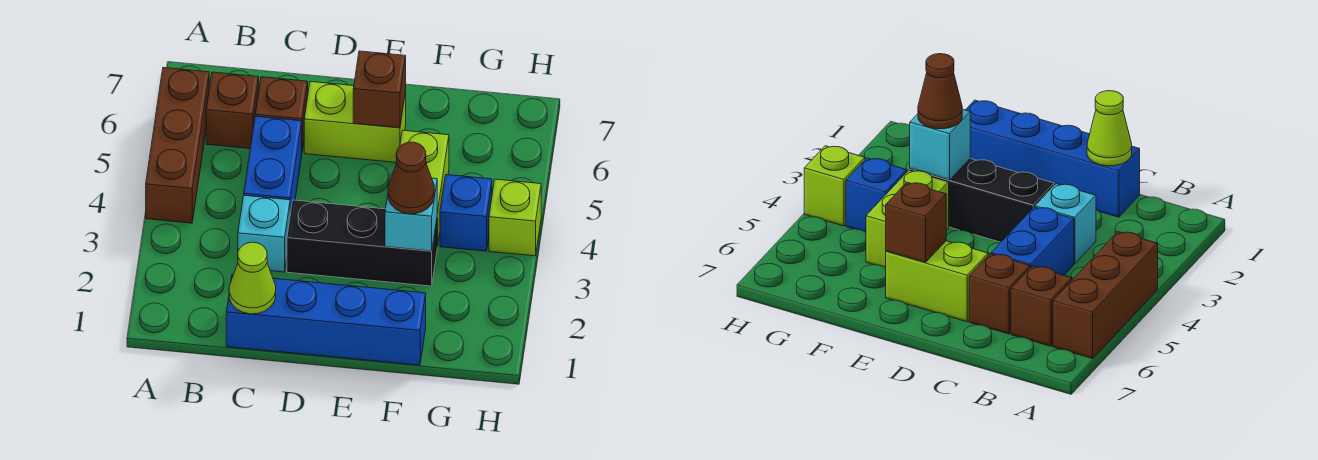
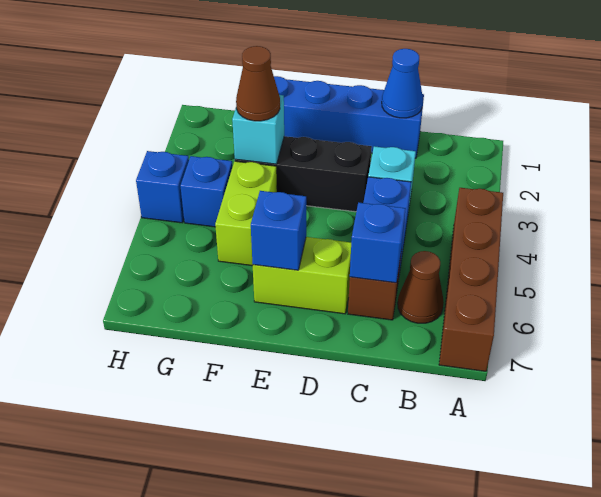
brown 1x3 brick [146,68,209,223] -> brown 1x4 brick [439,188,503,371]
brown 1x1 brick [206,72,259,149] -> brown 1x1 cone [398,251,444,323]
lime 1x1 cone [229,242,276,314] -> blue 1x1 cone [382,49,423,118]
none -> blue 1x1 brick [350,202,406,283]
brown 1x1 brick [353,51,406,128] -> blue 1x1 brick [251,191,306,270]
lime 1x1 brick [489,179,541,256] -> blue 1x1 brick [136,151,189,223]

